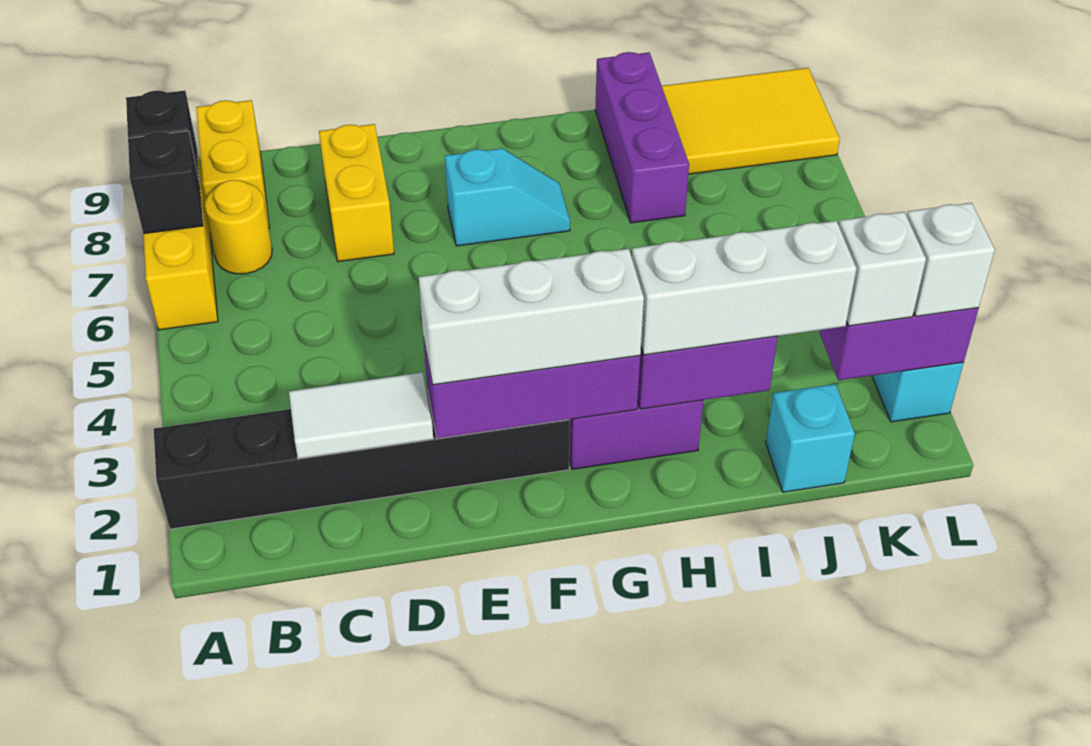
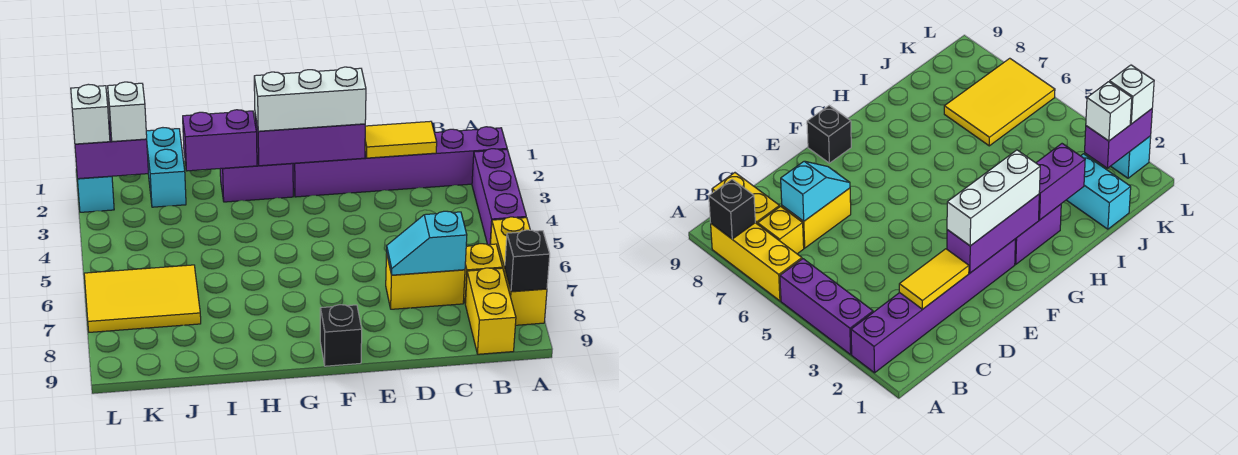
black 1x6 brick [154,390,570,529] -> purple 1x6 brick [293,127,507,197]
black 1x1 brick [128,131,203,234] -> black 1x1 brick moved to [320,305,362,366]
yellow 1x1 round brick [205,180,272,274] -> yellow 1x1 brick [464,244,503,303]
white 1x2 tile [289,372,433,459] -> yellow 1x2 tile [365,121,437,158]
yellow 1x2 brick [319,124,394,262] -> yellow 1x2 brick turned to [386,254,465,309]
cyan 1x2 slope [445,148,570,246] -> cyan 1x2 slope moved to [387,211,467,275]
white 1x3 brick [632,221,857,355] -> none
purple 1x3 brick [595,52,689,223] -> purple 1x3 brick moved to [472,149,526,245]
cyan 1x1 brick [766,384,855,492] -> cyan 1x2 brick [146,128,186,207]
yellow 2x3 tile [662,68,840,174] -> yellow 2x3 tile moved to [84,265,201,332]

